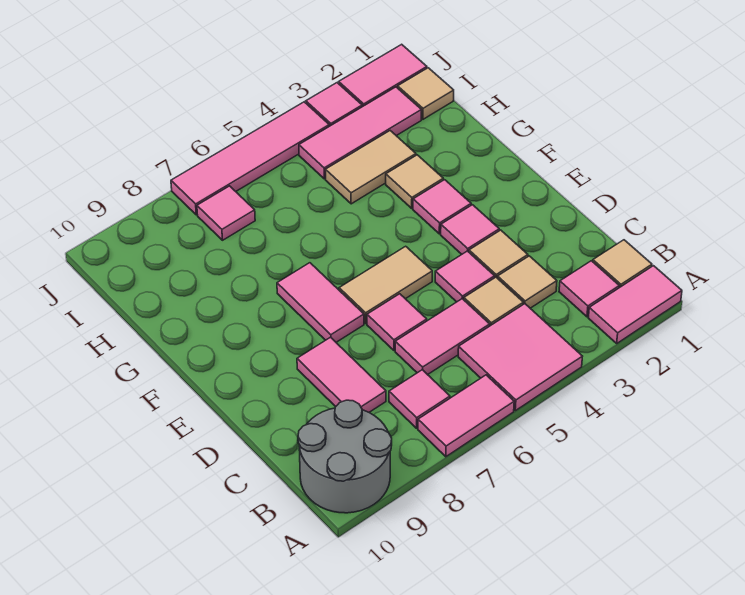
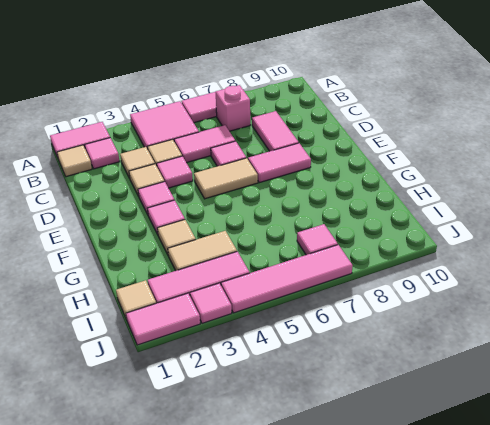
grey 2x2 round brick [298,400,392,513] -> none
pink 1x1 tile [389,370,450,428] -> pink 1x1 brick [216,85,250,131]
pink 1x2 tile [277,263,364,342] -> pink 1x2 tile turned to [248,143,311,183]

